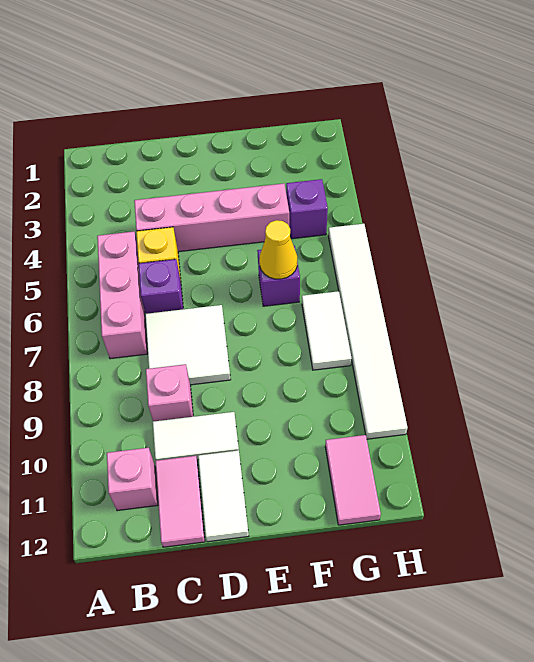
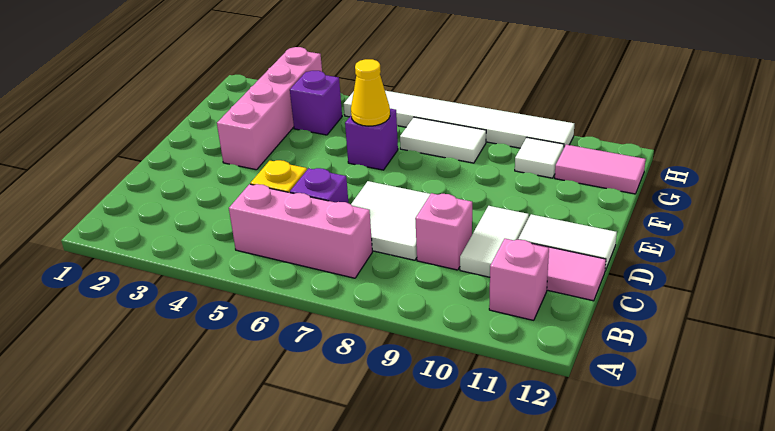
pink 1x4 brick [134,183,289,252] -> pink 1x4 brick moved to [217,47,322,170]
none -> white 1x1 tile [515,138,564,178]

